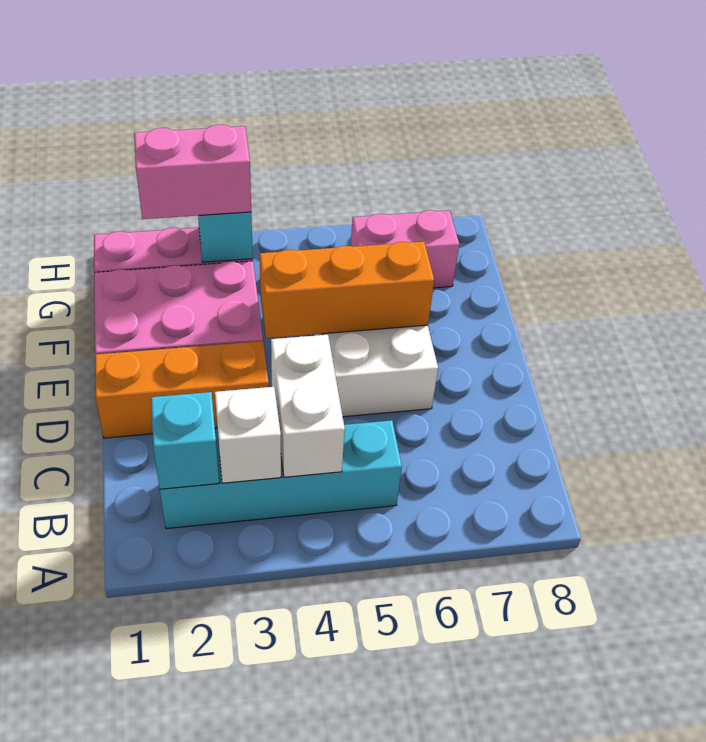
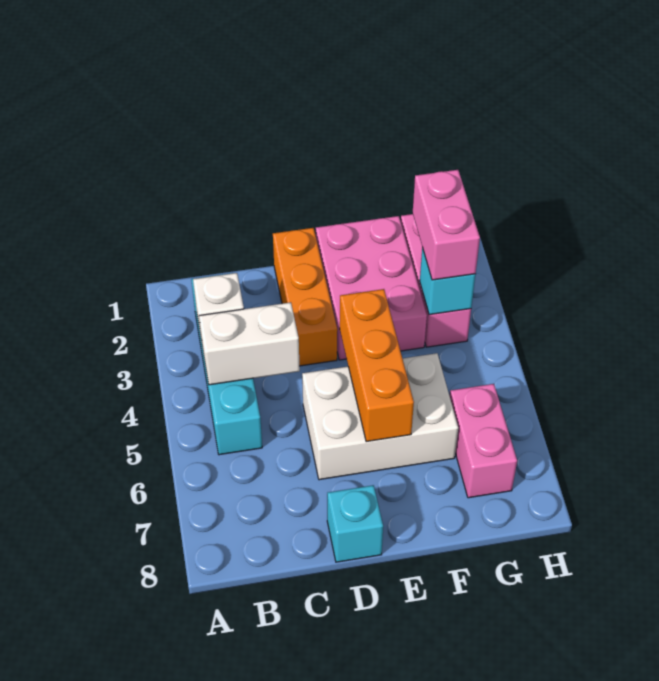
cyan 1x1 brick [151,392,219,489] -> cyan 1x1 brick moved to [327,485,383,562]

